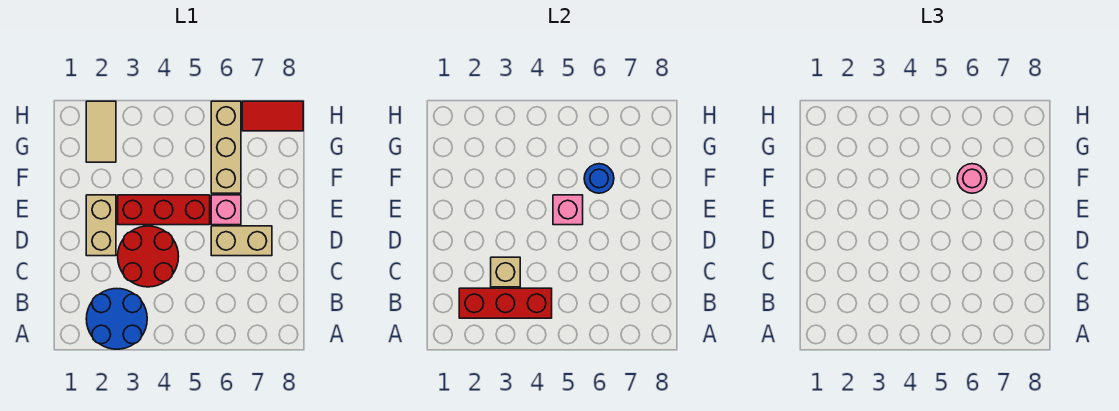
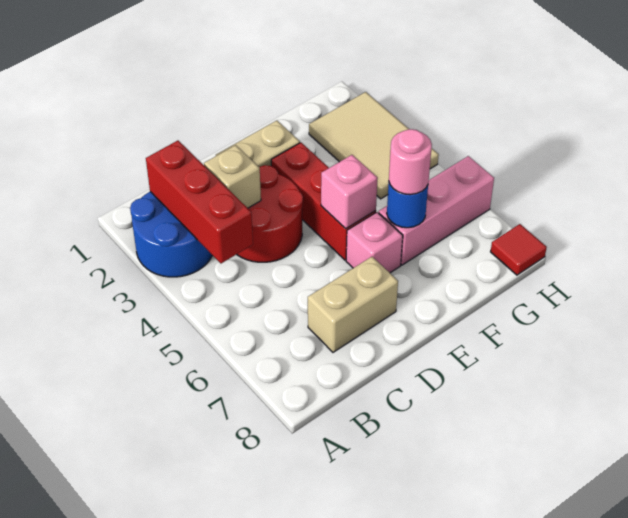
tan 1x2 brick [211,226,272,256] -> tan 1x2 brick turned to [308,257,398,352]
tan 1x3 brick [211,101,241,193] -> pink 1x3 brick [379,156,494,265]
tan 1x2 tile [86,101,116,162] -> tan 2x3 tile [309,92,439,199]
red 1x2 tile [242,101,303,131] -> red 1x1 tile [491,224,547,275]

